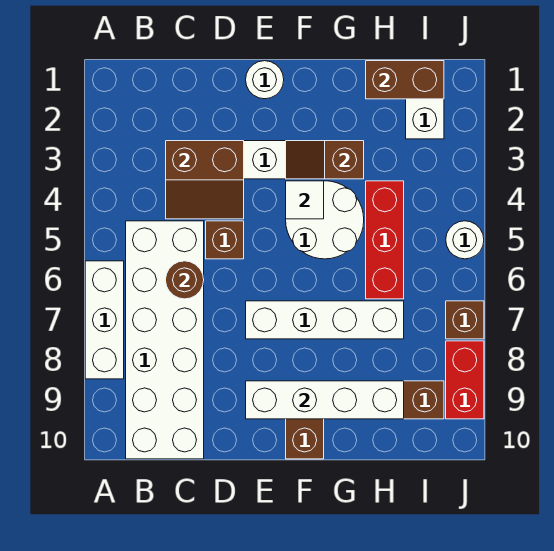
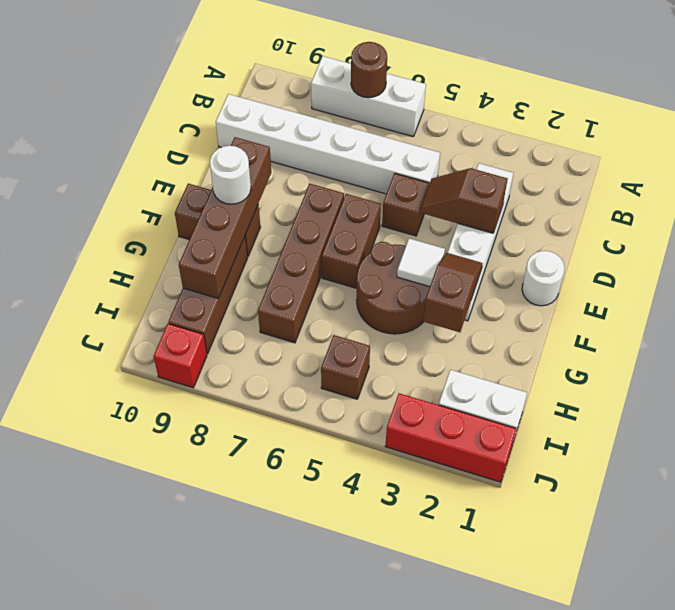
white 2x6 brick [126,221,204,459] -> white 1x6 brick [216,94,440,194]
brown 2x2 slope [166,141,244,219] -> brown 1x2 slope [420,168,508,233]
brown 1x1 round brick [166,261,204,299] -> brown 1x1 round brick moved to [351,42,387,98]
white 1x4 brick [246,301,404,339] -> brown 1x4 brick [258,184,344,343]
white 1x4 brick [246,381,404,419] -> brown 1x4 brick [179,137,271,298]
white 2x2 round brick [286,181,364,259] -> brown 2x2 round brick [357,242,430,334]
brown 1x2 brick [366,61,444,99] -> brown 1x2 brick moved to [322,194,381,288]
red 1x3 brick [366,181,404,299] -> red 1x3 brick moved to [385,393,516,482]
white 1x1 round brick [446,221,484,259] -> white 1x1 round brick moved to [210,146,251,204]
brown 1x1 brick [446,301,484,339] -> brown 1x1 brick moved to [321,335,370,399]
red 1x2 brick [446,341,484,419] -> red 1x1 brick [154,324,207,388]

